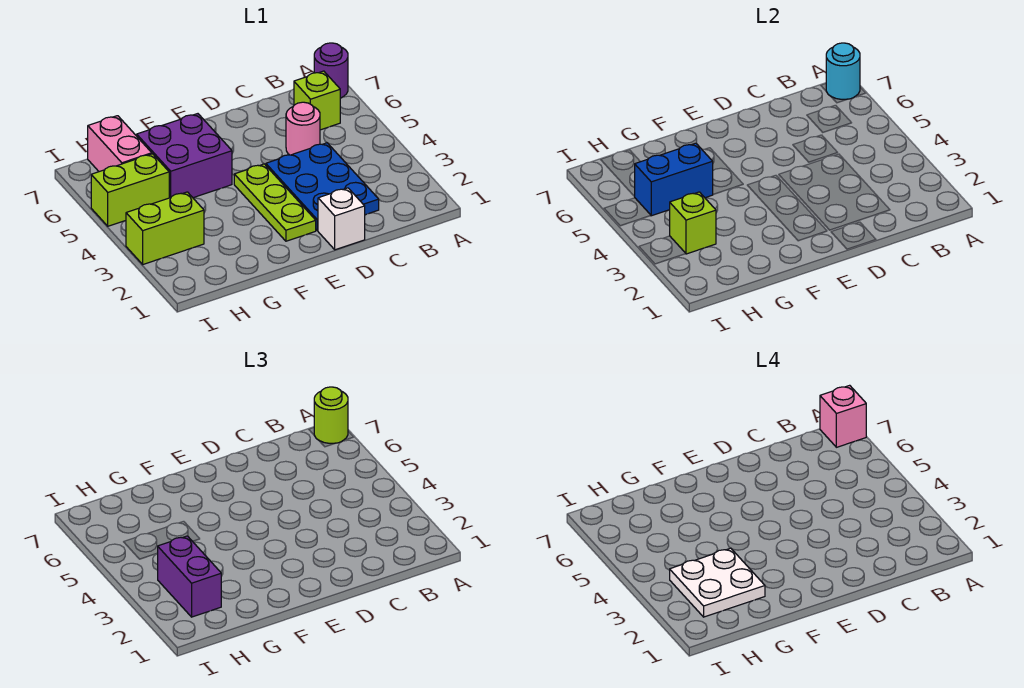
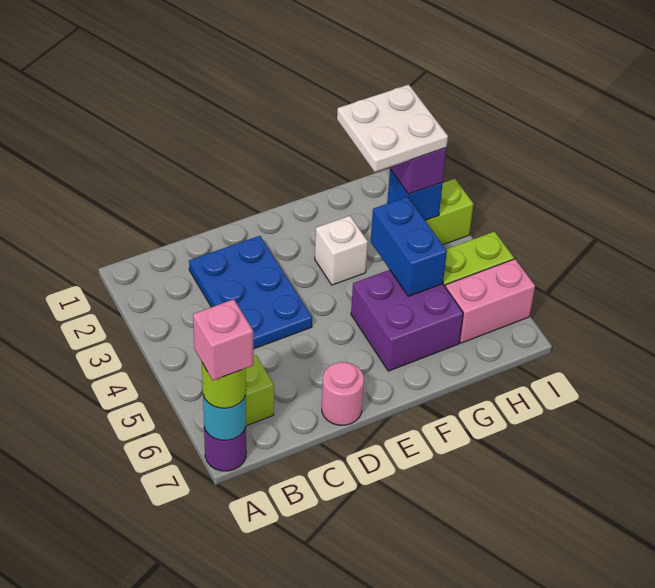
pink 1x1 round brick [286,102,320,155] -> pink 1x1 round brick moved to [322,362,364,425]
white 1x1 brick [318,188,365,250] -> white 1x1 brick moved to [315,216,368,285]
lime 1x3 plate [234,164,316,241] -> none
blue 1x2 brick [635,143,713,216] -> blue 1x2 brick turned to [371,197,447,296]
lime 1x1 brick [670,192,716,254] -> blue 1x1 brick [387,169,443,220]
pink 1x2 brick [88,116,152,172] -> pink 1x2 brick turned to [445,259,535,343]

